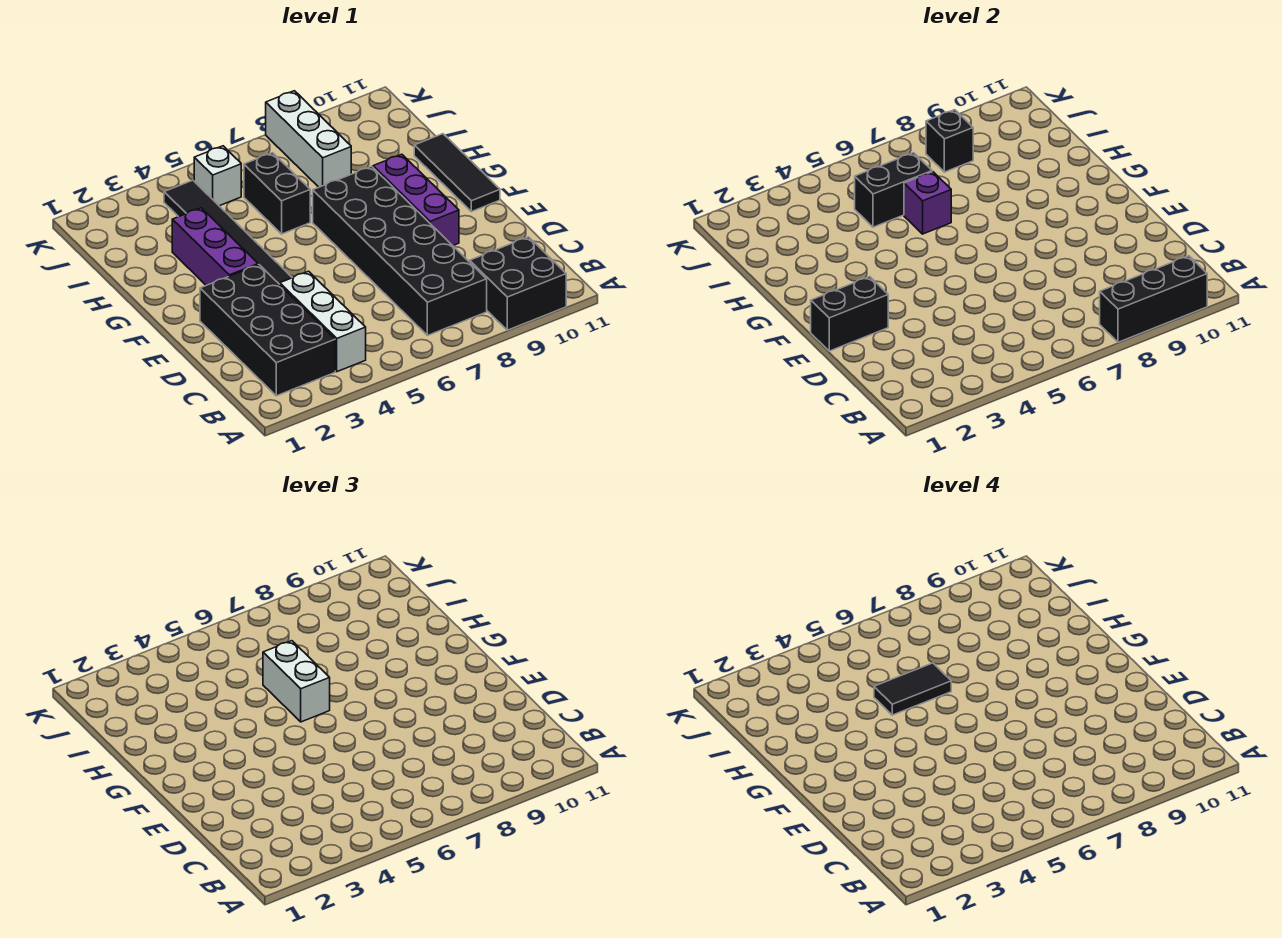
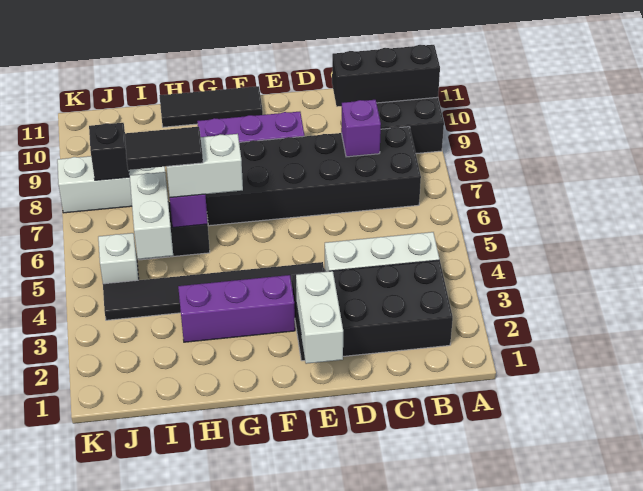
black 1x3 brick [1100,256,1207,342] -> black 1x3 brick turned to [332,45,440,107]
none -> purple 1x1 brick [341,100,381,157]
black 1x2 brick [811,277,888,351] -> white 1x2 brick [296,271,343,364]
black 1x2 tile [874,663,951,715] -> black 1x2 tile turned to [125,127,203,170]
black 1x2 brick [855,153,932,227] -> white 1x2 brick [130,172,173,259]

